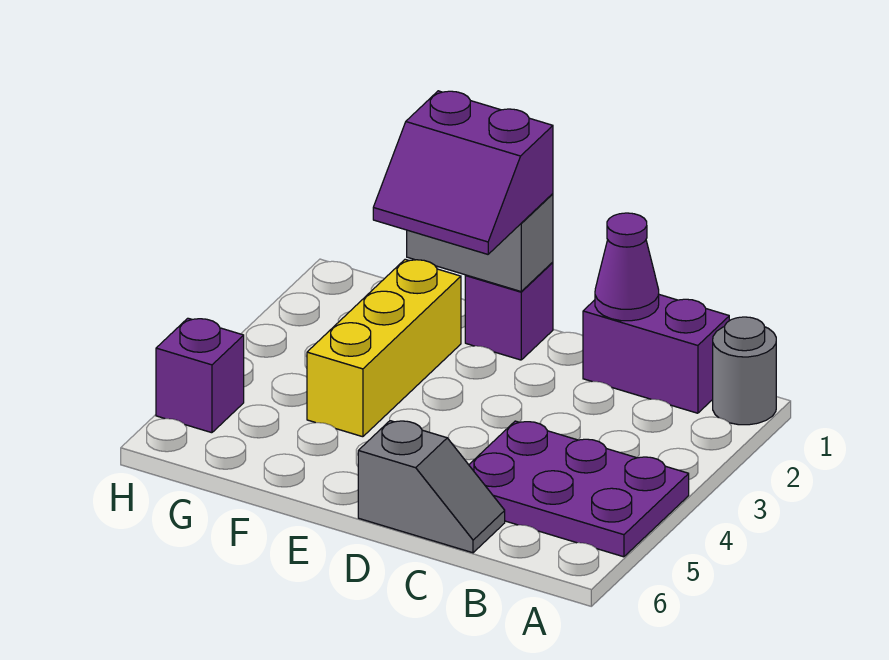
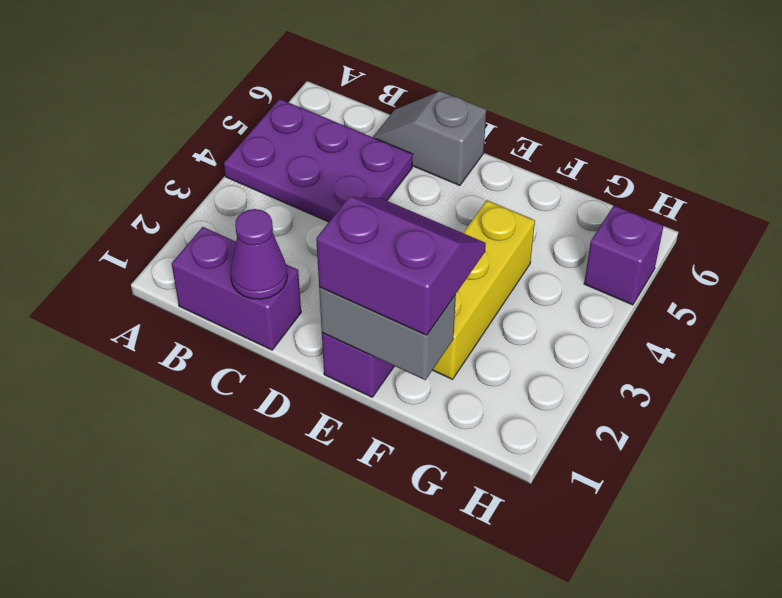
grey 1x1 round brick [713,317,776,425] -> none

